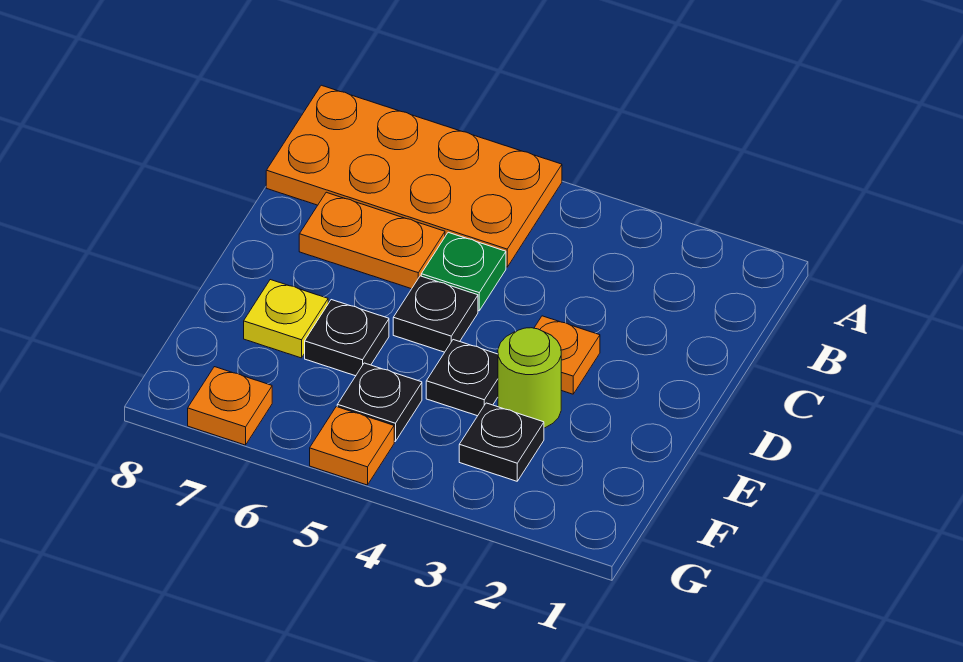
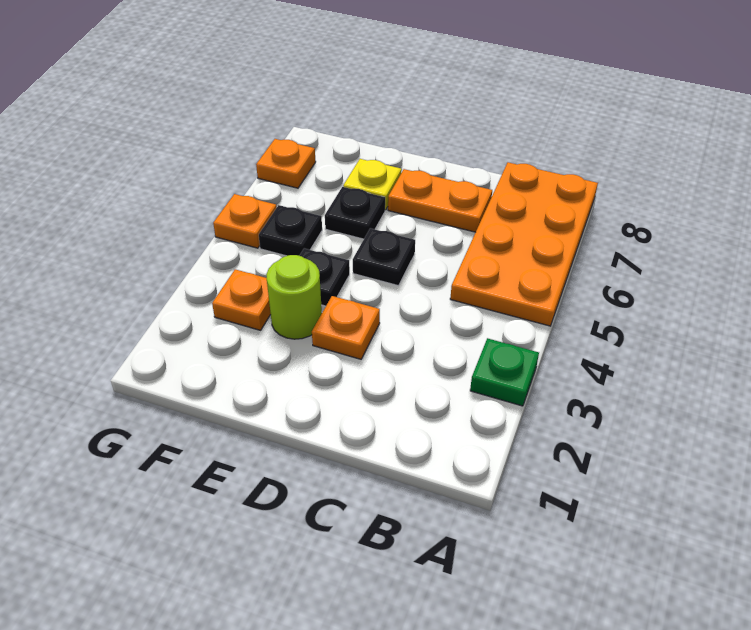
green 1x1 plate [421,232,506,311] -> green 1x1 plate moved to [470,338,539,406]
orange 1x2 plate [299,192,445,289] -> orange 1x2 plate turned to [388,169,492,232]
black 1x1 plate [459,403,544,481] -> orange 1x1 plate [212,269,271,330]

